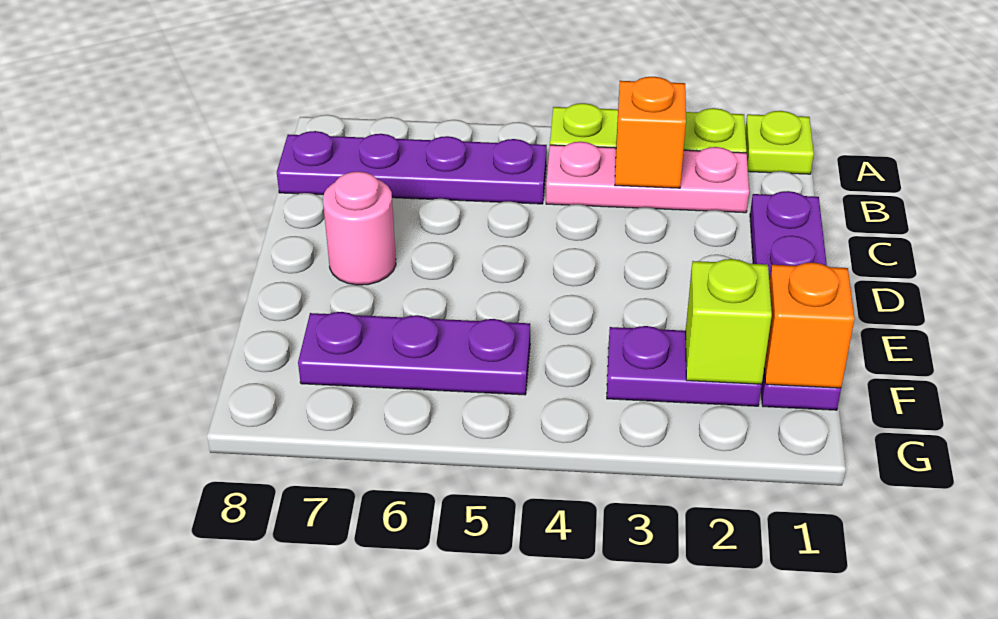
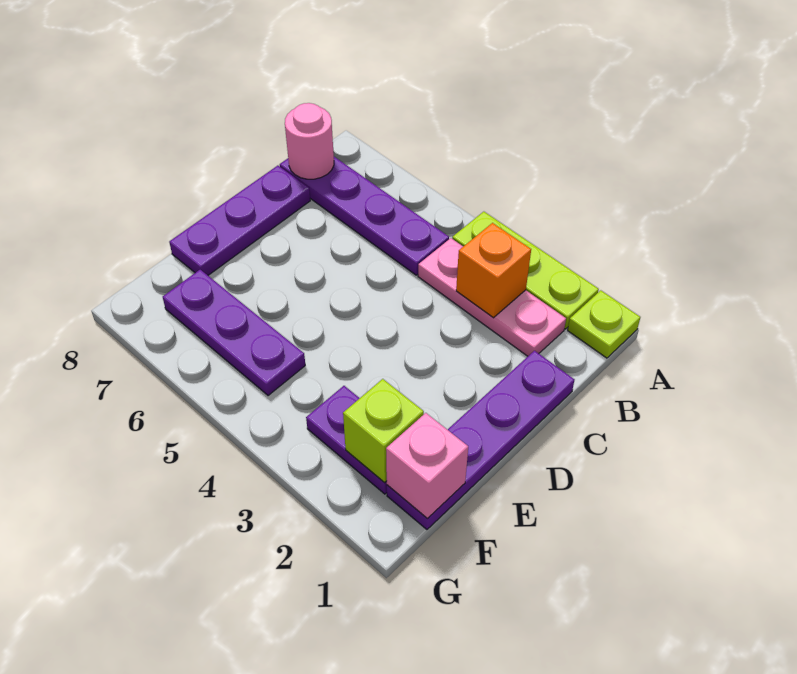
none -> purple 1x3 plate [169,166,310,275]
pink 1x1 round brick [323,172,396,285] -> pink 1x1 round brick moved to [285,103,334,179]
orange 1x1 brick [764,263,855,388] -> pink 1x1 brick [386,413,468,519]

